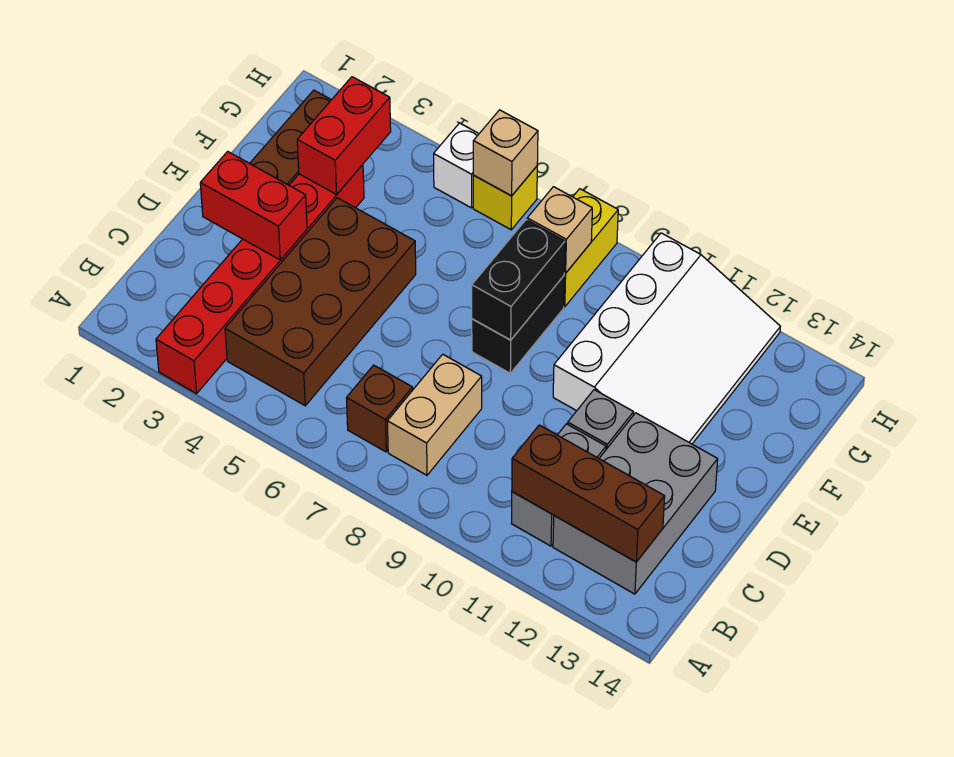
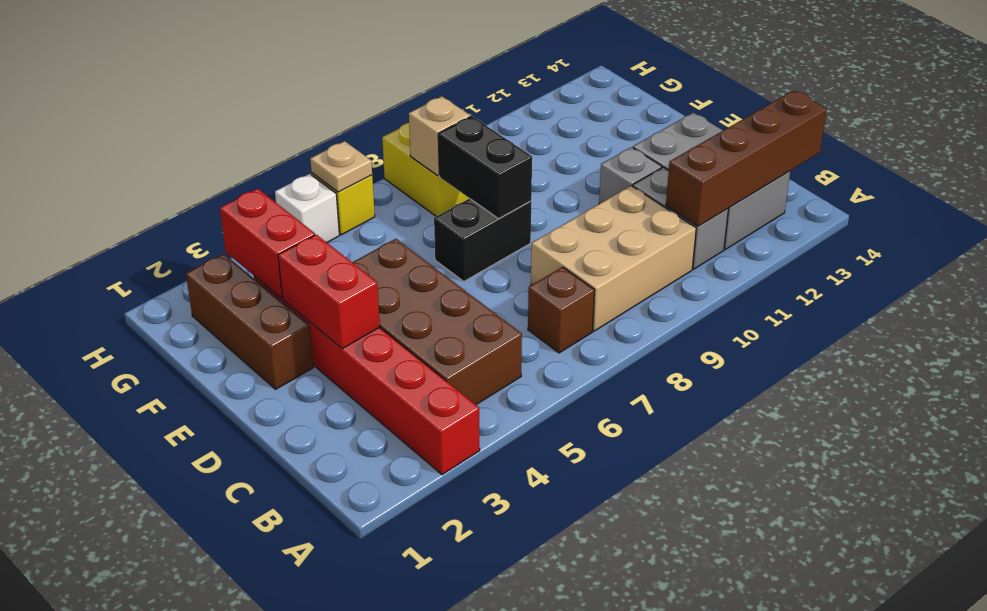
tan 1x2 brick [387,354,482,475] -> tan 2x3 brick [531,186,696,331]
brown 1x3 brick [512,425,665,562] -> brown 1x4 brick [666,90,827,226]
red 1x2 brick [200,151,307,260] -> red 1x2 brick turned to [278,235,380,349]
black 1x2 brick [472,276,564,373] -> black 1x2 brick turned to [434,199,531,281]
white 3x4 slope [553,233,780,444] -> none
tan 1x1 brick [473,110,538,196] -> tan 1x1 plate [310,141,372,192]

